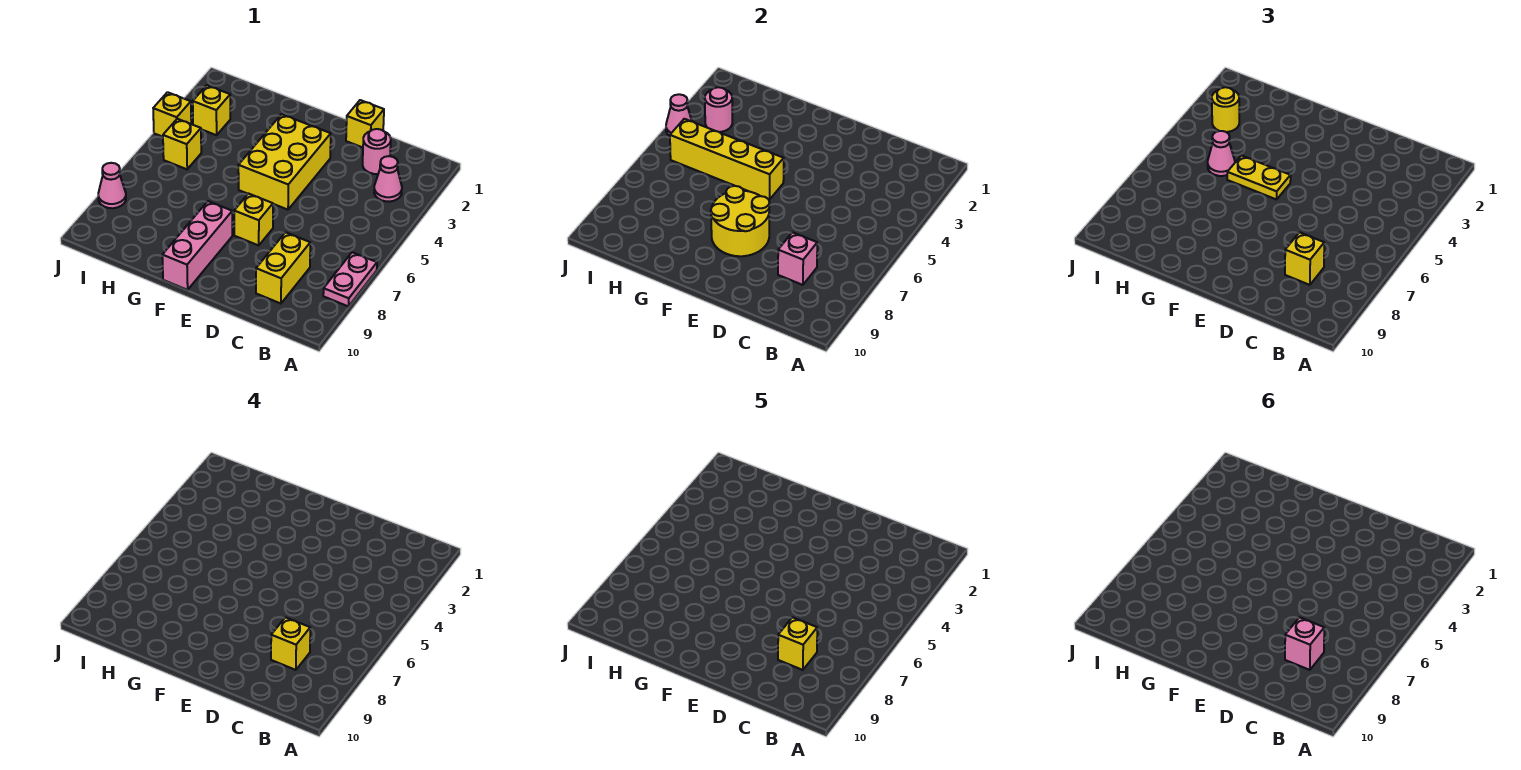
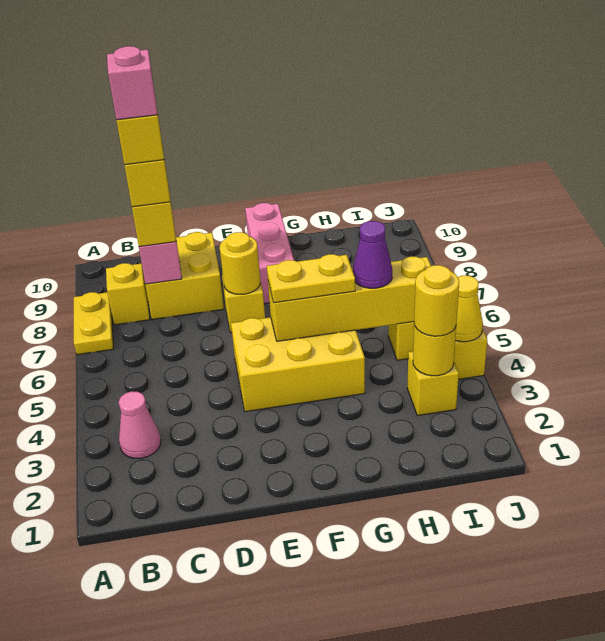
pink 1x2 plate [323,252,377,306] -> yellow 1x2 plate [74,292,113,355]
pink 1x1 round brick [363,129,391,174] -> none
yellow 1x2 brick [256,232,310,304] -> yellow 2x2 brick [146,232,224,319]
yellow 1x1 brick [346,100,384,148] -> yellow 1x1 brick moved to [106,263,150,325]
yellow 2x3 brick [238,114,331,210] -> yellow 2x3 brick turned to [231,317,365,412]
yellow 2x2 round brick [711,186,770,256] -> yellow 1x1 round brick [220,232,260,294]
pink 1x1 cone [1208,131,1235,176] -> purple 1x1 cone [353,221,392,288]
pink 1x1 round brick [705,87,732,132] -> yellow 1x1 round brick [413,324,456,376]
pink 1x1 cone [666,94,692,136] -> yellow 1x1 cone [455,275,483,342]
pink 1x1 cone [98,163,126,208] -> none

